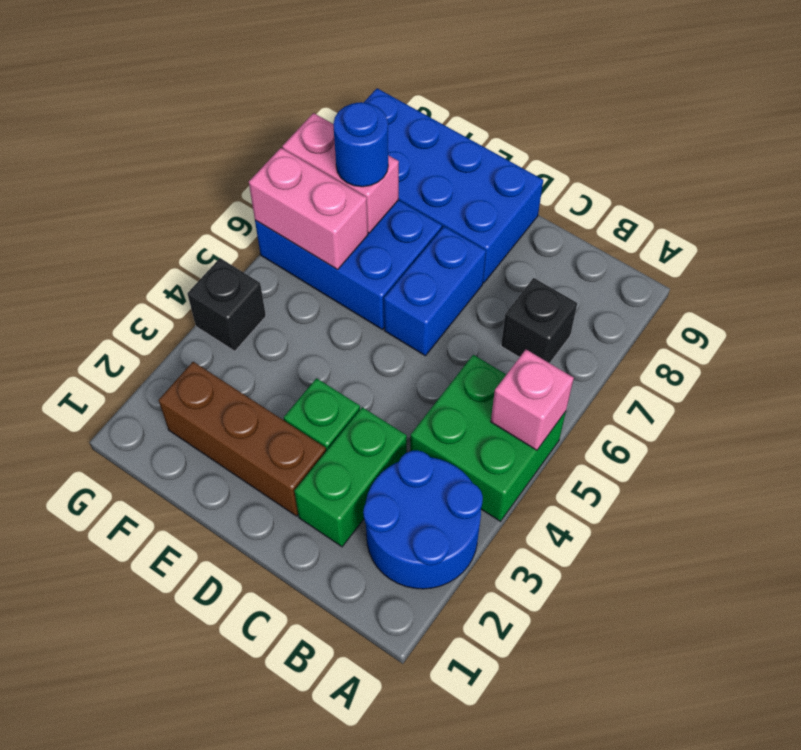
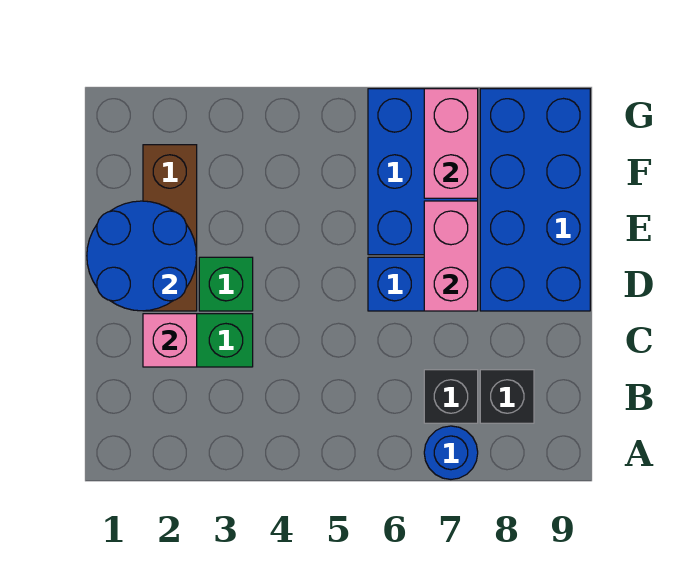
blue 2x2 round brick [363,450,483,589] -> blue 2x2 round brick moved to [87,201,197,311]
green 2x2 brick [410,355,566,521] -> none
pink 1x1 brick [491,350,574,450] -> pink 1x1 brick moved to [143,314,197,367]
pink 1x2 brick [249,148,368,270] -> pink 1x2 brick moved to [424,201,478,311]
blue 1x1 round brick [333,102,388,187] -> blue 1x1 round brick moved to [424,426,478,479]
black 1x1 brick [187,258,266,351] -> black 1x1 brick moved to [480,370,534,423]

